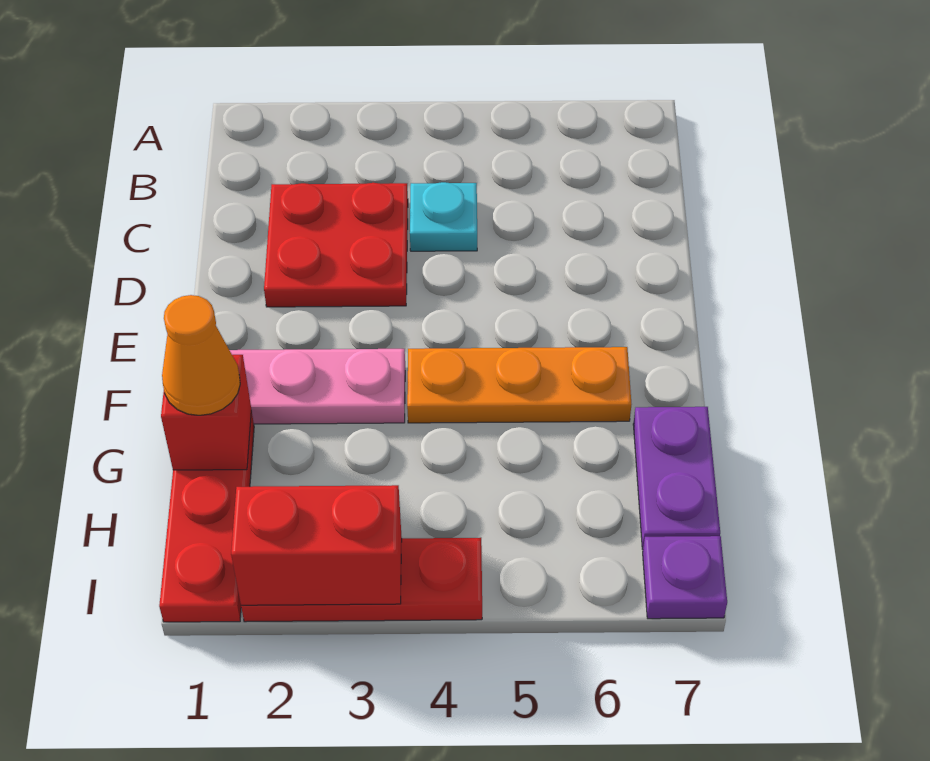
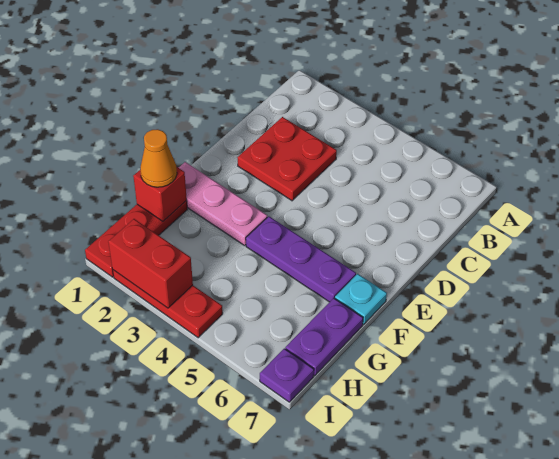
cyan 1x1 plate [410,182,477,251] -> cyan 1x1 plate moved to [335,274,387,324]
orange 1x3 plate [407,347,631,423] -> purple 1x3 plate [246,216,356,302]

